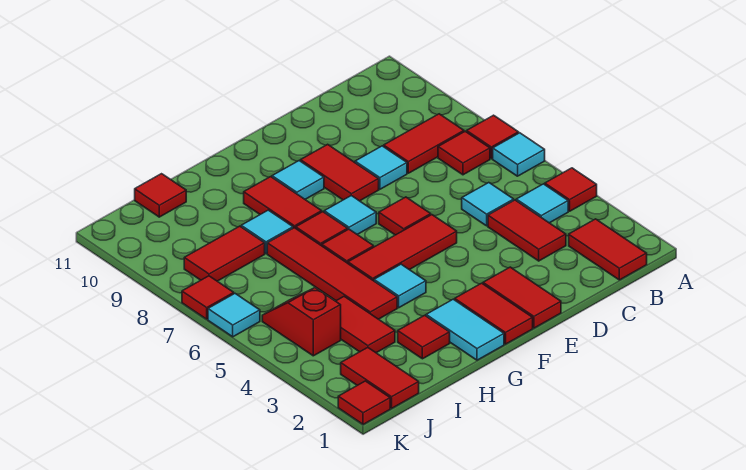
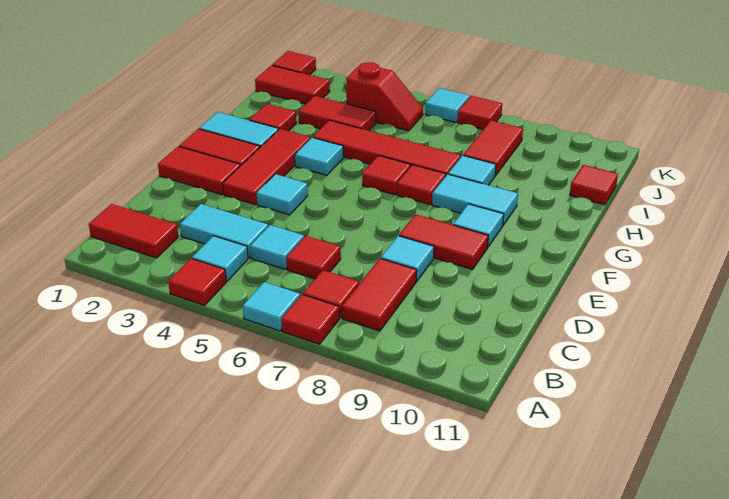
red 1x2 tile [488,200,566,261] -> cyan 1x2 tile [180,204,268,258]
red 1x3 tile [348,215,457,281] -> red 1x3 tile moved to [223,129,310,205]
red 1x1 tile [379,197,431,235] -> red 1x1 tile moved to [286,236,341,279]
cyan 1x1 tile [324,196,376,235] -> cyan 1x1 tile moved to [257,174,308,215]
red 1x2 tile [244,177,322,228] -> cyan 1x2 tile [432,174,518,225]

